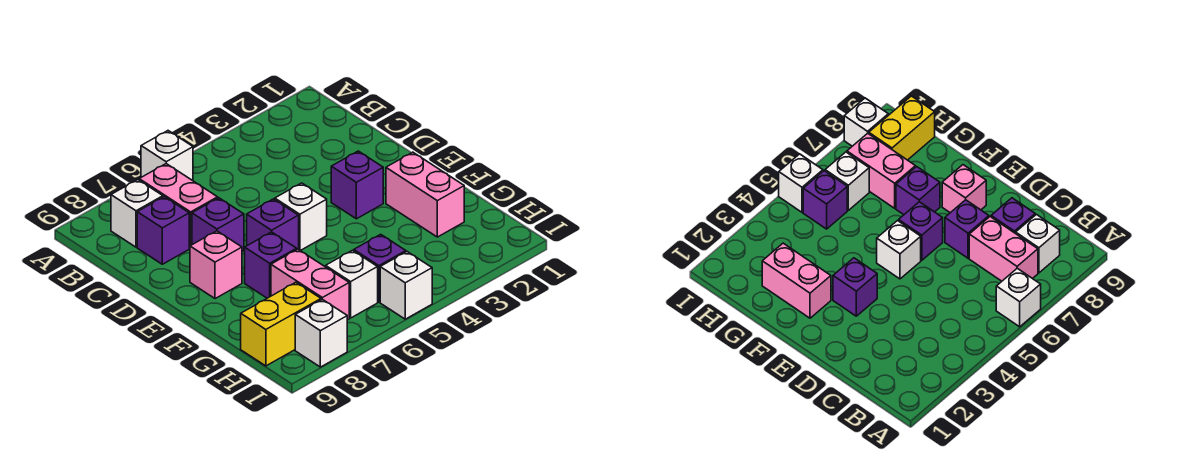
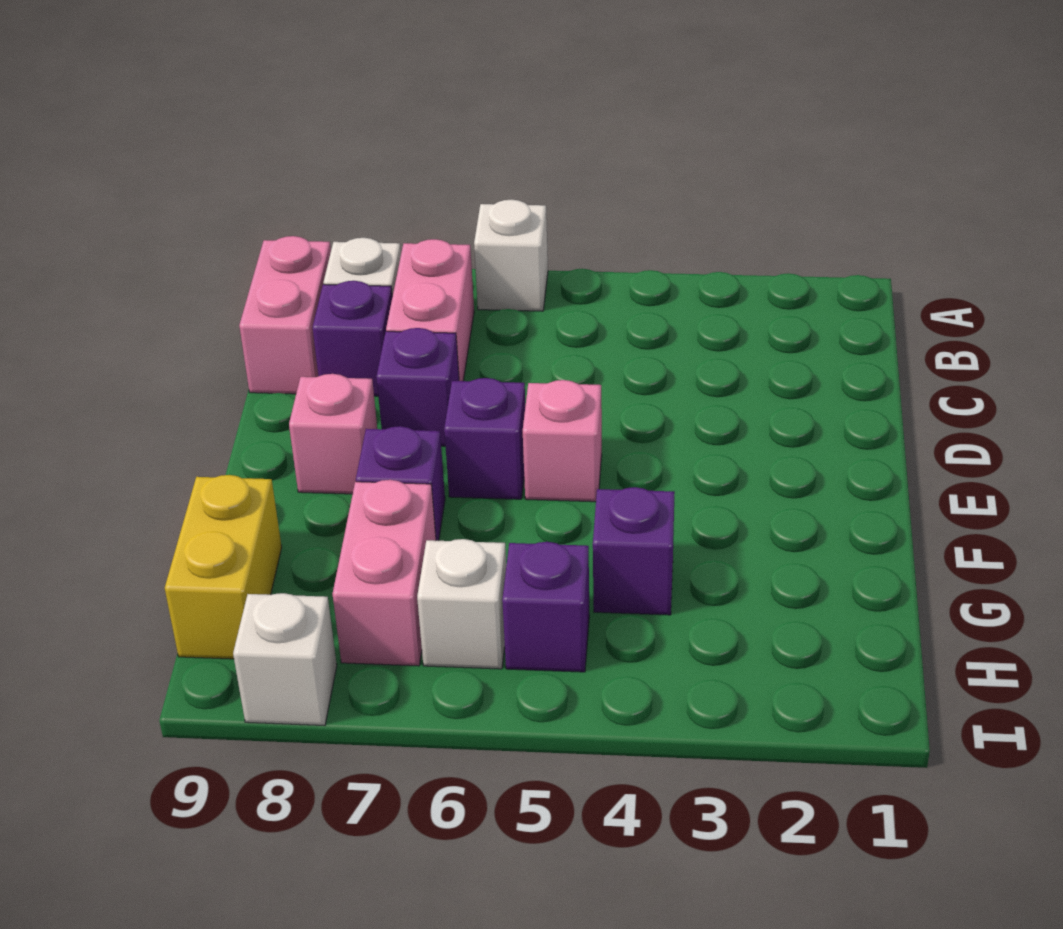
purple 1x1 brick [331,151,383,219] -> purple 1x1 brick moved to [593,487,675,615]
white 1x1 brick [275,183,327,251] -> pink 1x1 brick [523,380,602,502]
pink 1x2 brick [386,152,464,237] -> pink 1x2 brick moved to [239,236,331,394]
yellow 1x2 brick [241,282,321,366] -> yellow 1x2 brick turned to [165,475,282,659]
white 1x1 brick [380,252,432,319] -> none

